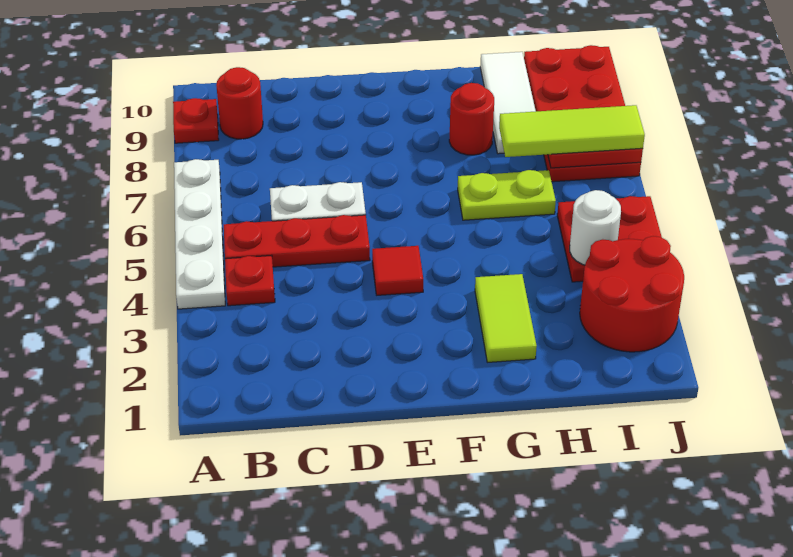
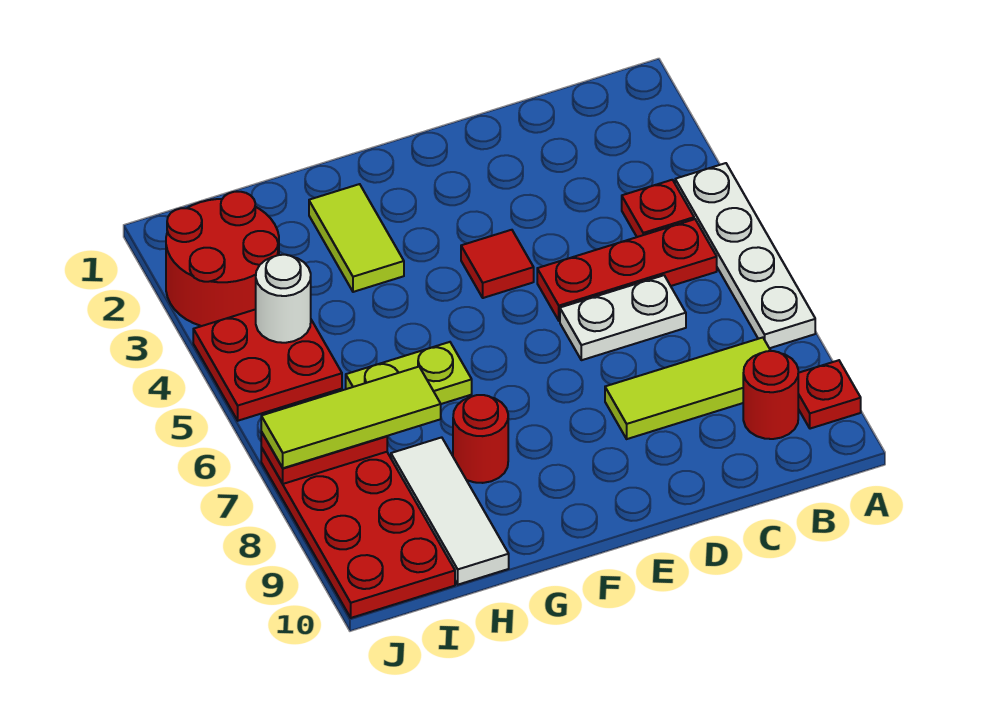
none -> lime 1x3 tile [605,338,771,439]

